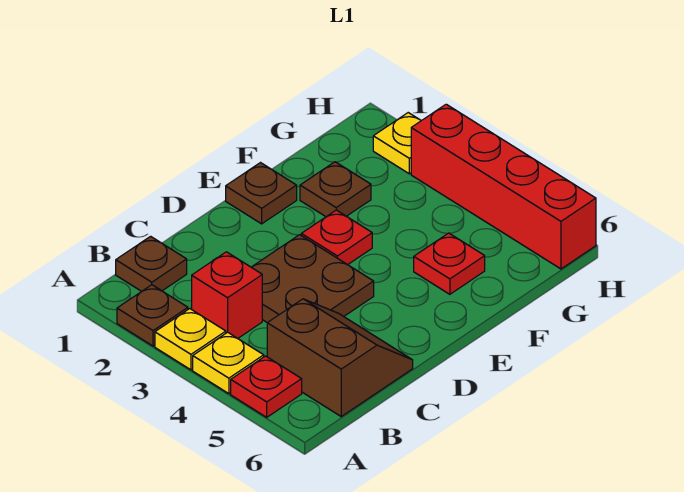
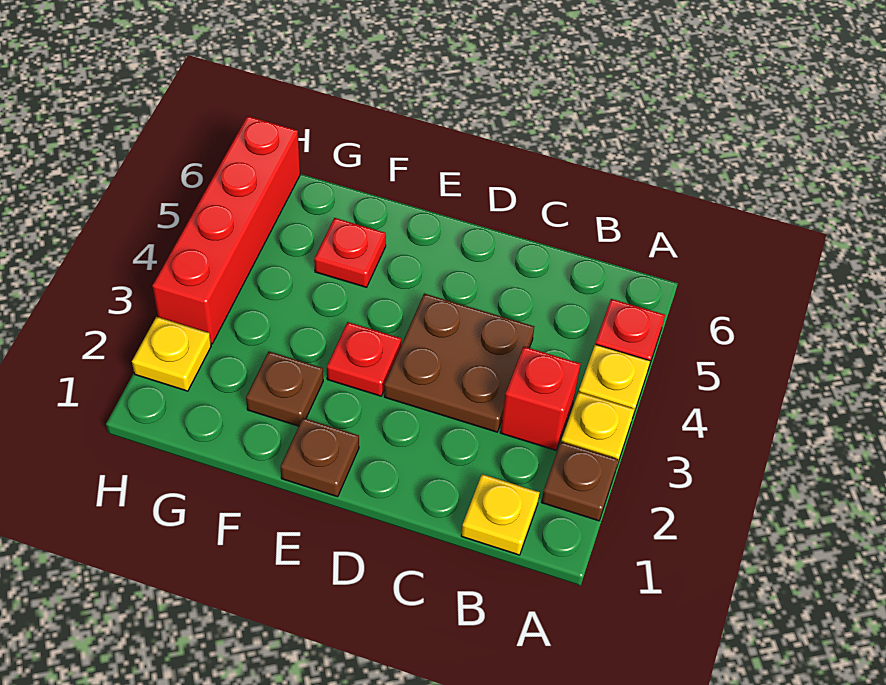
brown 1x1 plate [116,236,187,291] -> yellow 1x1 plate [461,474,540,555]
brown 2x2 slope [267,299,413,416] -> none

